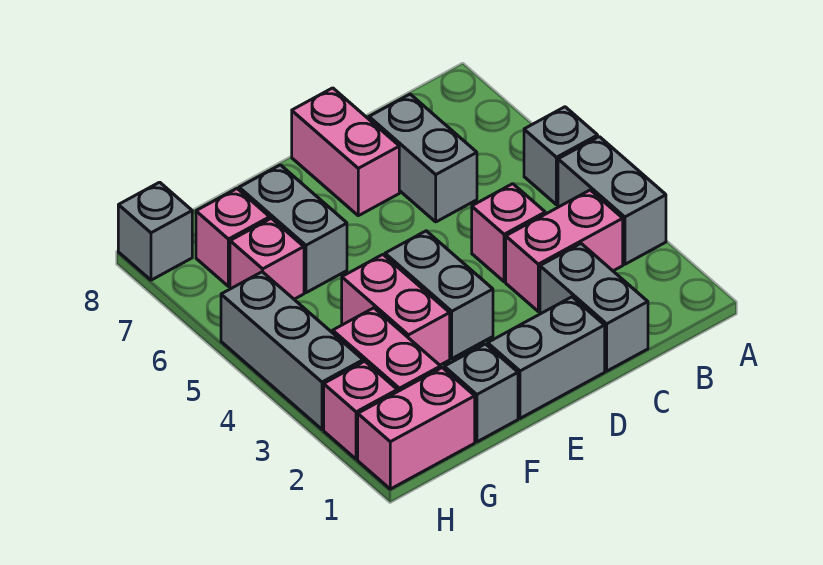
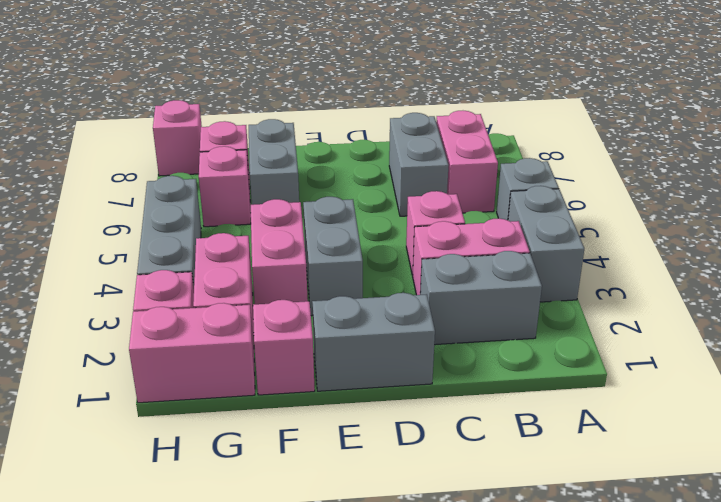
grey 1x2 brick [540,244,648,371] -> grey 1x2 brick turned to [420,251,542,345]
pink 1x2 brick [292,88,399,216] -> pink 1x2 brick moved to [436,111,498,213]
grey 1x1 brick [444,344,518,442] -> pink 1x1 brick [253,300,315,395]
grey 1x1 brick [118,182,192,280] -> pink 1x1 brick [153,100,202,176]

